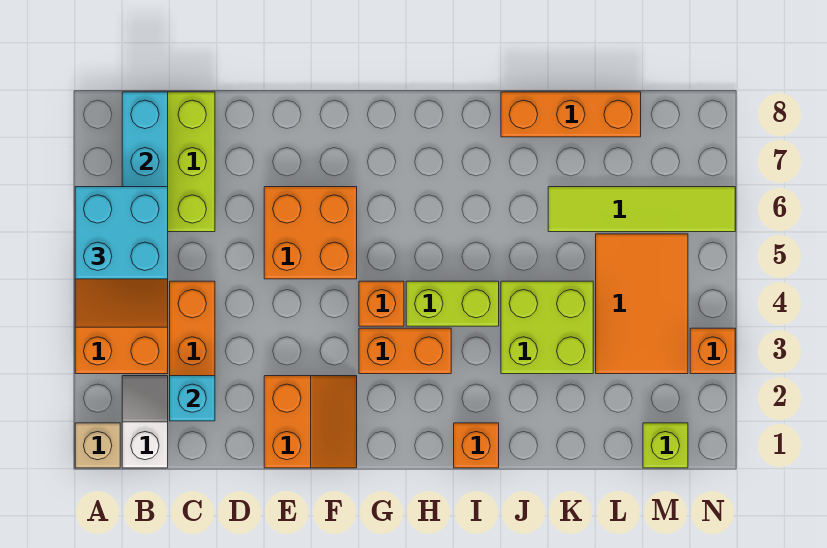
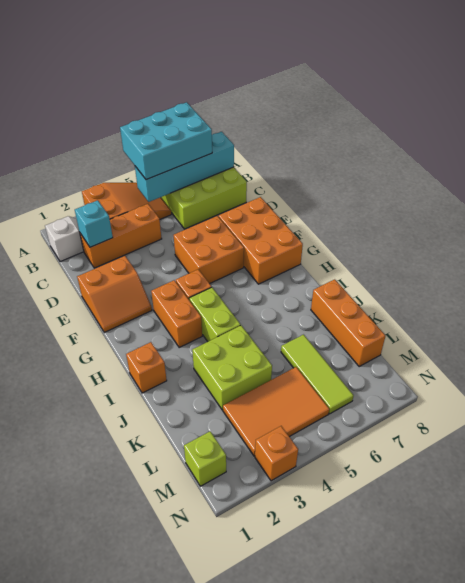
tan 1x1 brick [75,423,120,468] -> none
cyan 2x2 brick [75,187,168,279] -> cyan 2x3 brick [120,102,212,180]
none -> orange 2x3 brick [219,197,303,284]
lime 1x4 tile [548,187,735,232] -> lime 1x3 tile [281,335,354,414]

